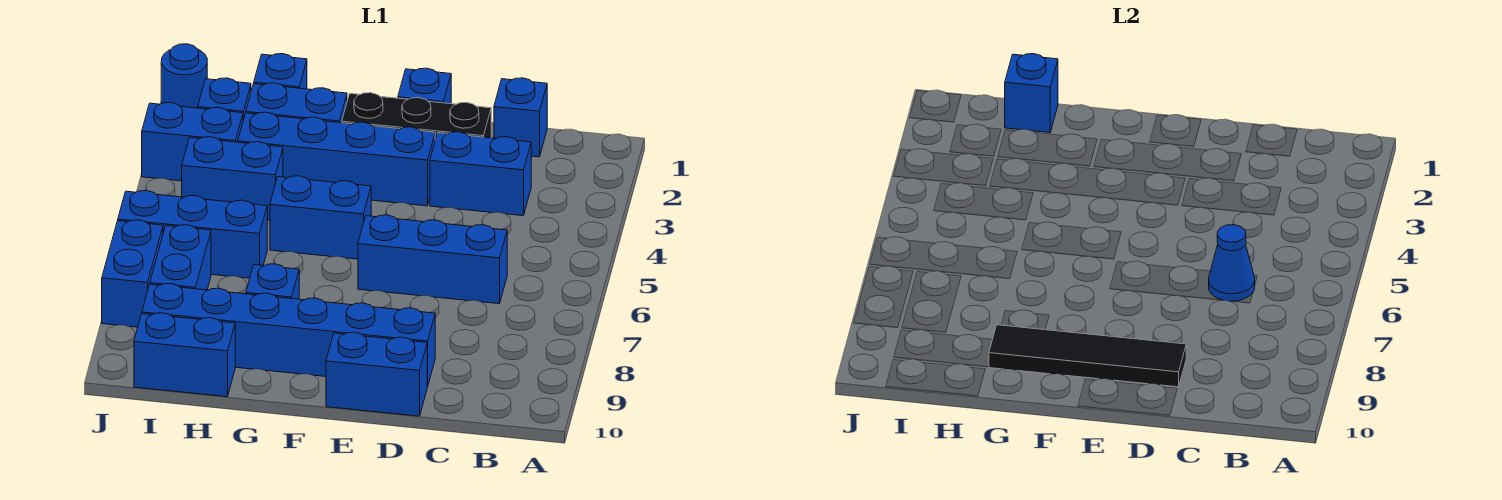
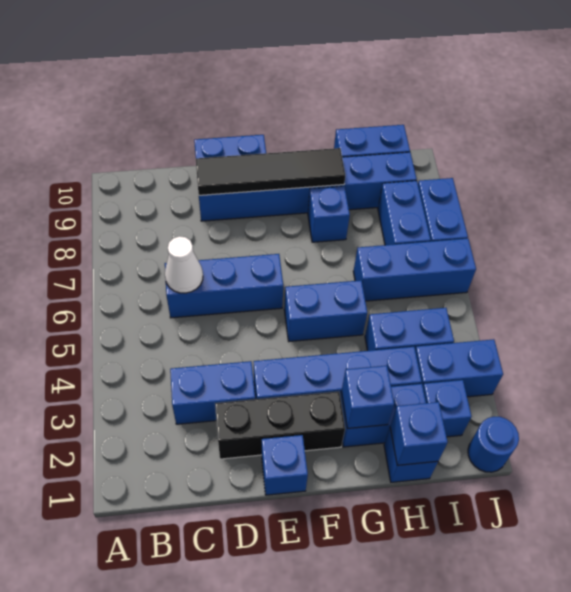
blue 1x1 brick [494,78,547,157] -> blue 1x1 brick moved to [341,366,394,429]
blue 1x1 cone [1209,225,1255,301] -> white 1x1 cone [165,236,203,293]

